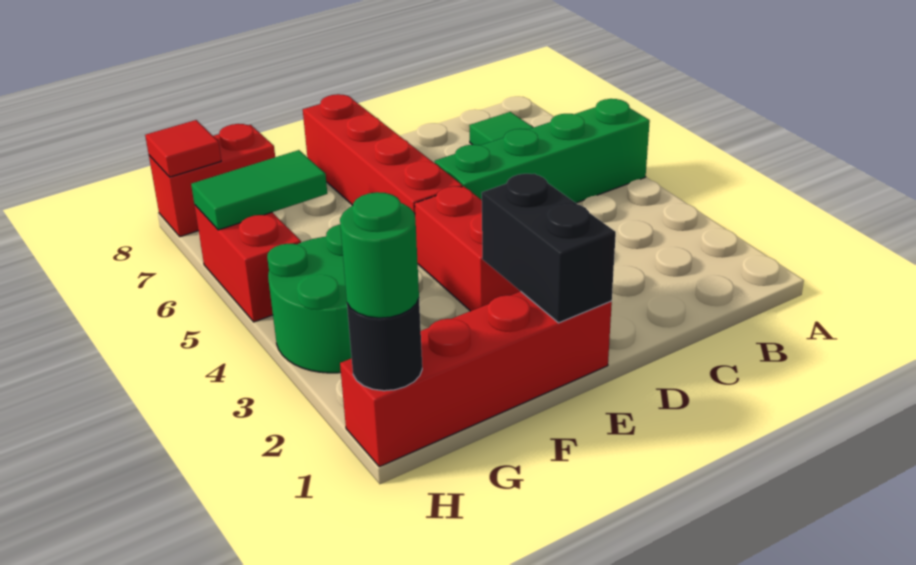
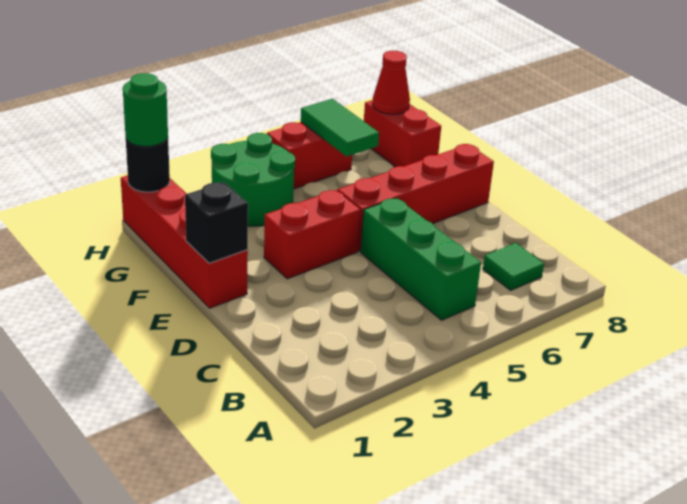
green 1x4 brick [435,99,650,203] -> green 1x3 brick [361,198,481,320]
black 1x2 brick [482,174,616,323] -> black 1x1 brick [185,182,248,263]
red 1x1 tile [145,120,221,177] -> red 1x1 cone [372,51,410,114]

